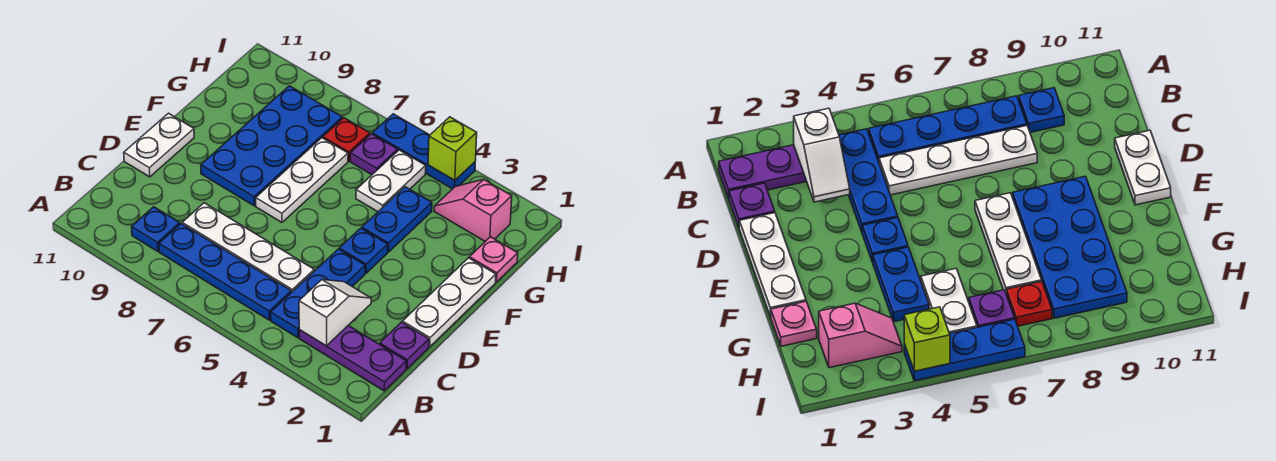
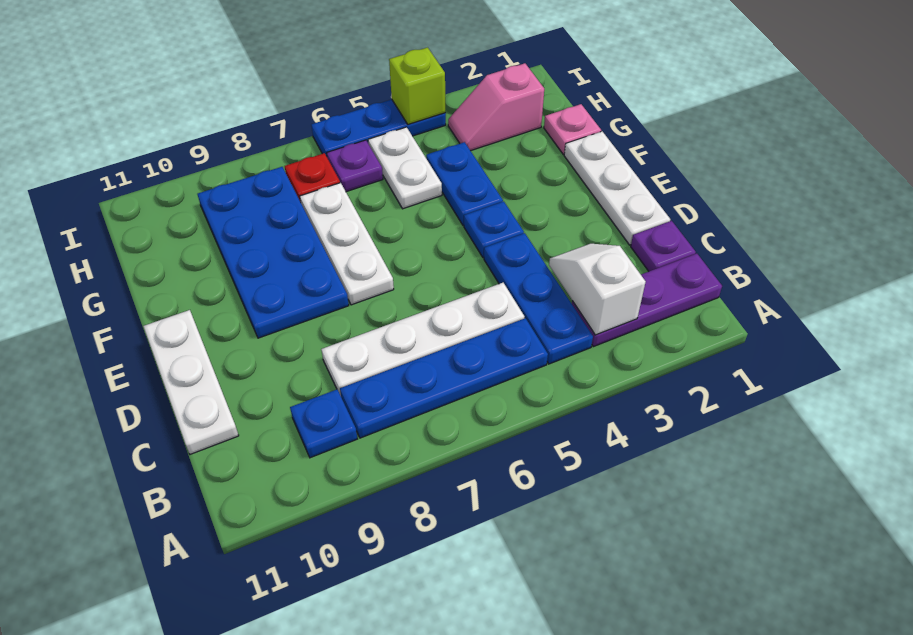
white 1x2 plate [124,113,194,177] -> white 1x3 plate [143,310,239,454]

